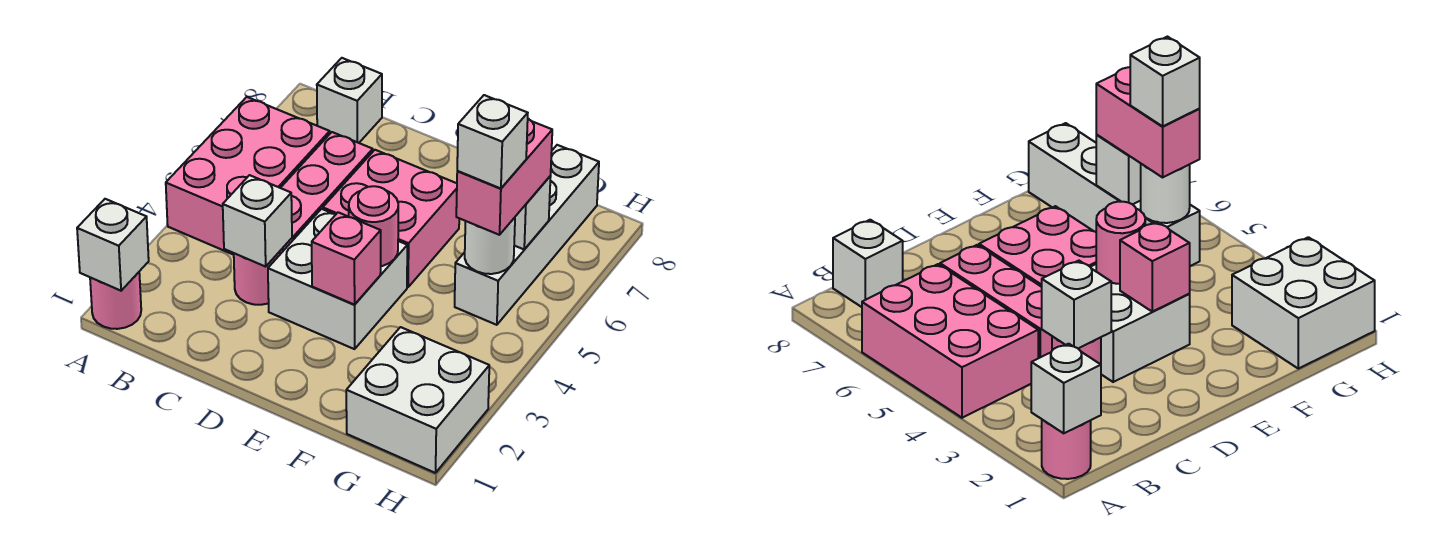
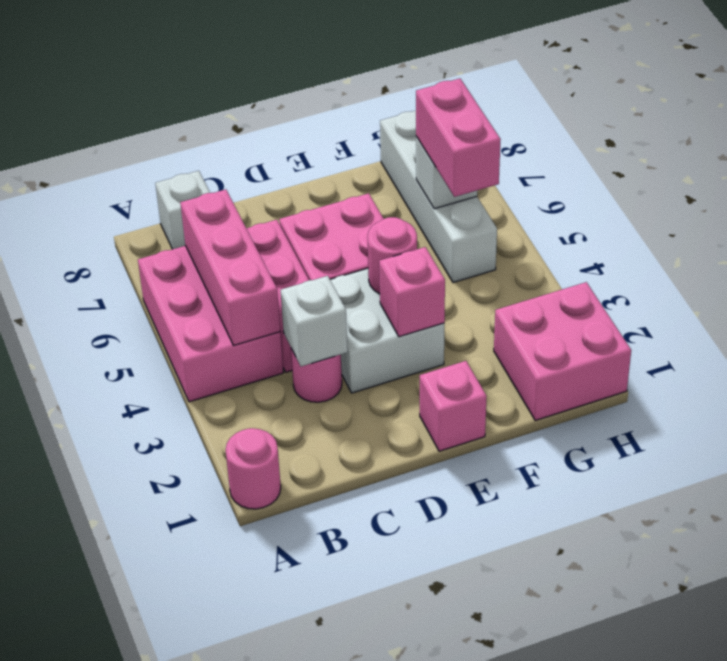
white 1x1 brick [77,199,149,291] -> none
none -> pink 1x3 brick [180,189,280,345]
none -> pink 1x1 brick [420,361,487,451]
white 2x2 brick [346,327,489,473] -> pink 2x2 brick [494,282,631,420]
white 1x1 round brick [465,218,515,274] -> none
white 1x1 brick [457,95,528,188] -> none

